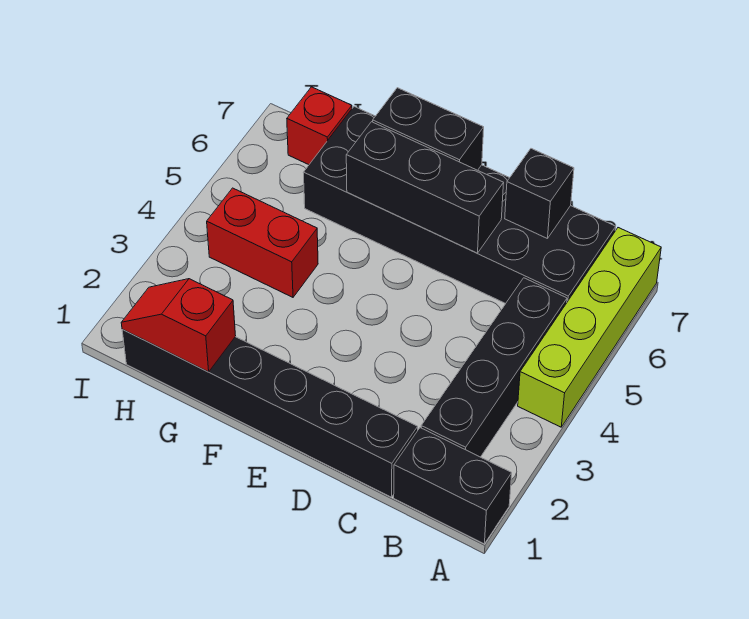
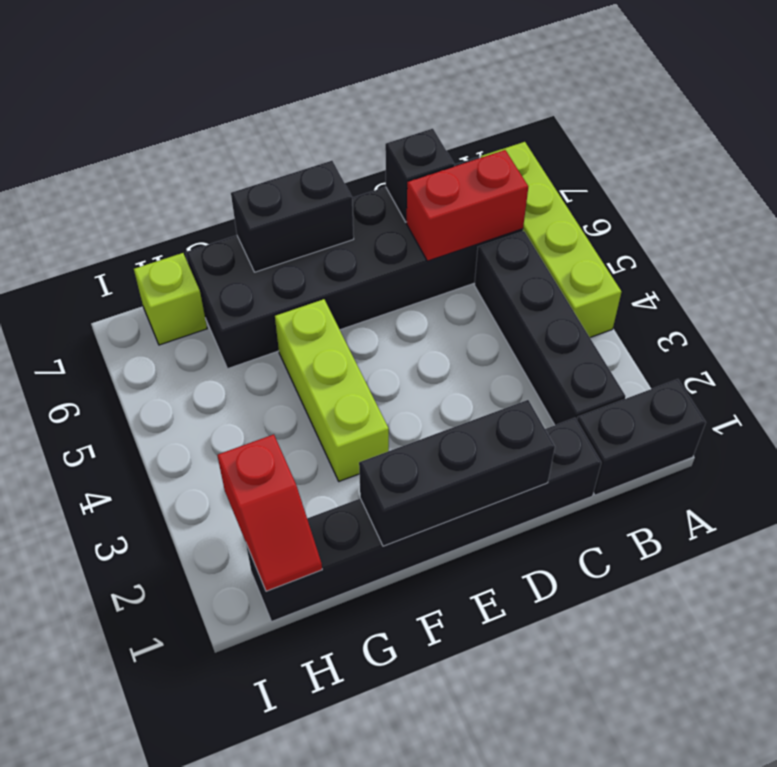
black 1x3 brick [346,122,504,253] -> black 1x3 brick moved to [359,400,555,546]
none -> lime 1x3 brick [275,299,389,481]
red 1x2 slope [121,279,236,372] -> red 1x2 slope turned to [217,434,322,591]
red 1x2 brick [207,188,318,297] -> red 1x2 brick moved to [407,150,528,261]
red 1x1 brick [287,87,352,165] -> lime 1x1 brick [134,253,207,345]

